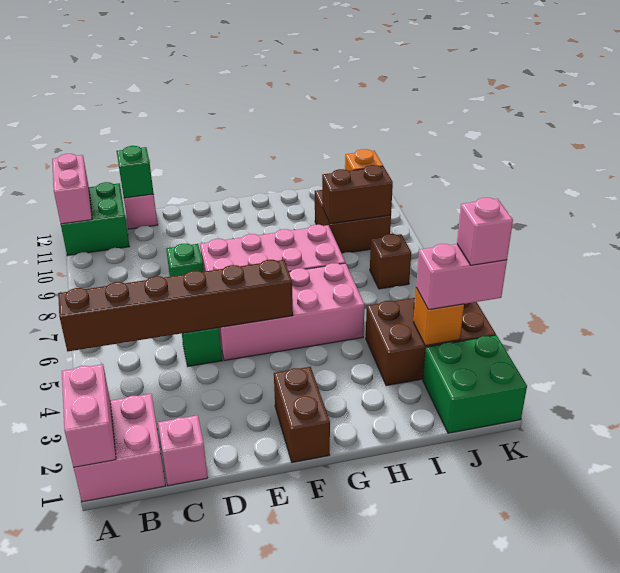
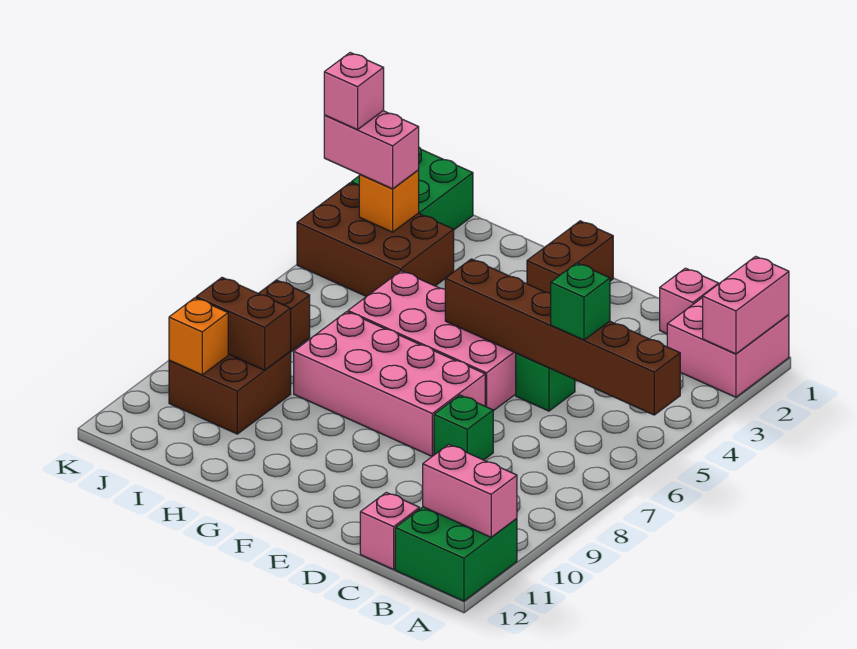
pink 1x2 brick [52,154,92,224] -> pink 1x2 brick turned to [423,444,517,537]
green 1x1 brick [117,146,154,198] -> green 1x1 brick moved to [551,263,610,340]

